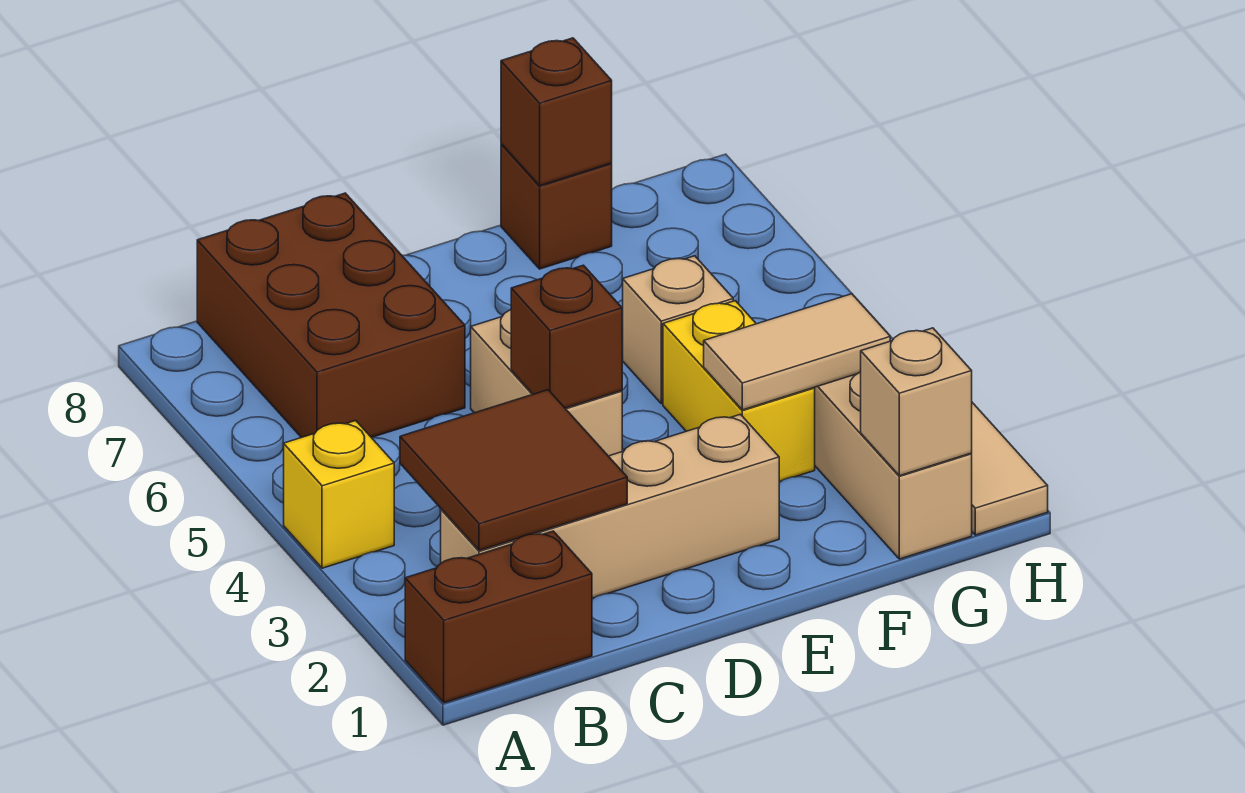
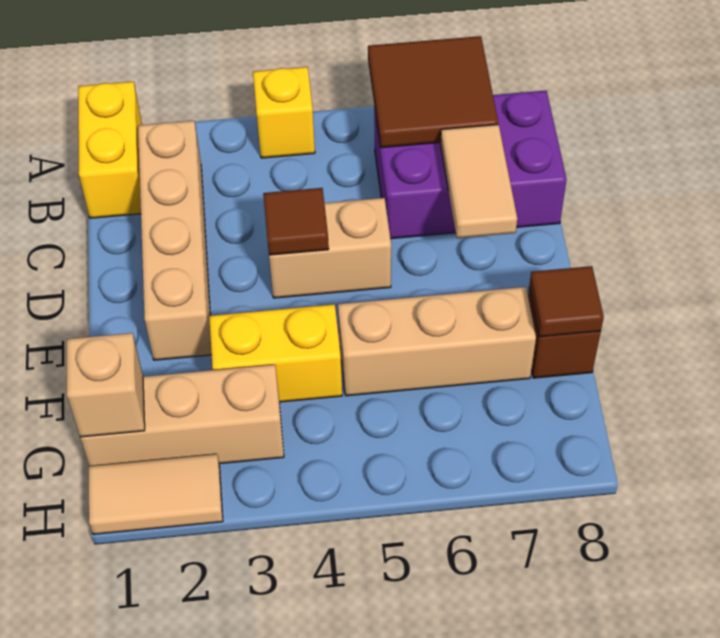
brown 1x2 brick [405,531,592,703] -> yellow 1x2 brick [78,81,142,218]
brown 2x2 tile [400,390,627,551] -> brown 2x2 tile moved to [368,36,498,148]
brown 2x3 brick [197,193,465,438] -> purple 2x3 brick [374,91,567,239]
brown 1x1 brick [511,265,622,408] -> brown 1x1 tile [263,188,329,255]
tan 1x2 tile [704,294,890,410] -> tan 1x2 tile moved to [441,125,517,238]
tan 1x1 brick [622,256,733,404] -> tan 1x3 brick [338,287,536,396]
brown 1x1 brick [501,38,612,186] -> brown 1x1 tile [529,266,604,337]

